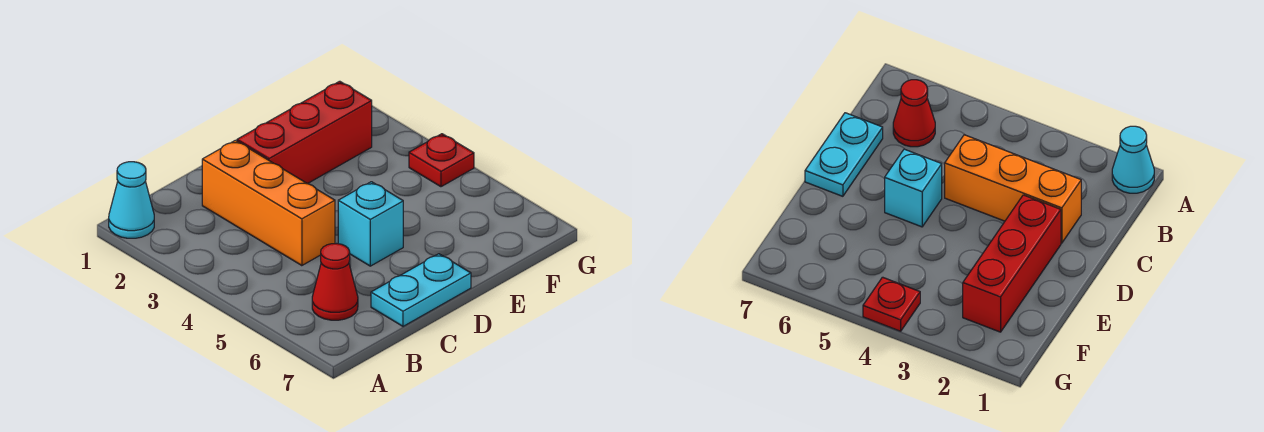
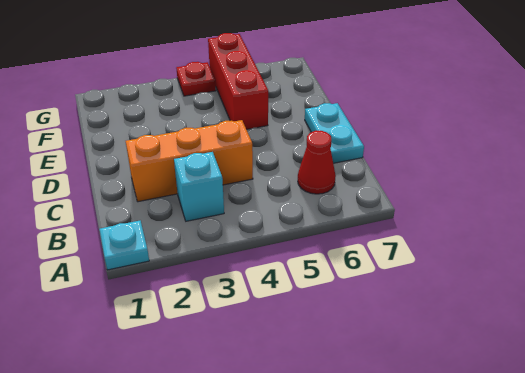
cyan 1x1 cone [109,162,154,238] -> cyan 1x1 plate [100,221,149,270]
red 1x3 brick [237,81,372,184] -> red 1x3 brick moved to [208,33,268,129]
cyan 1x1 brick [338,182,403,266] -> cyan 1x1 brick moved to [174,152,224,221]

